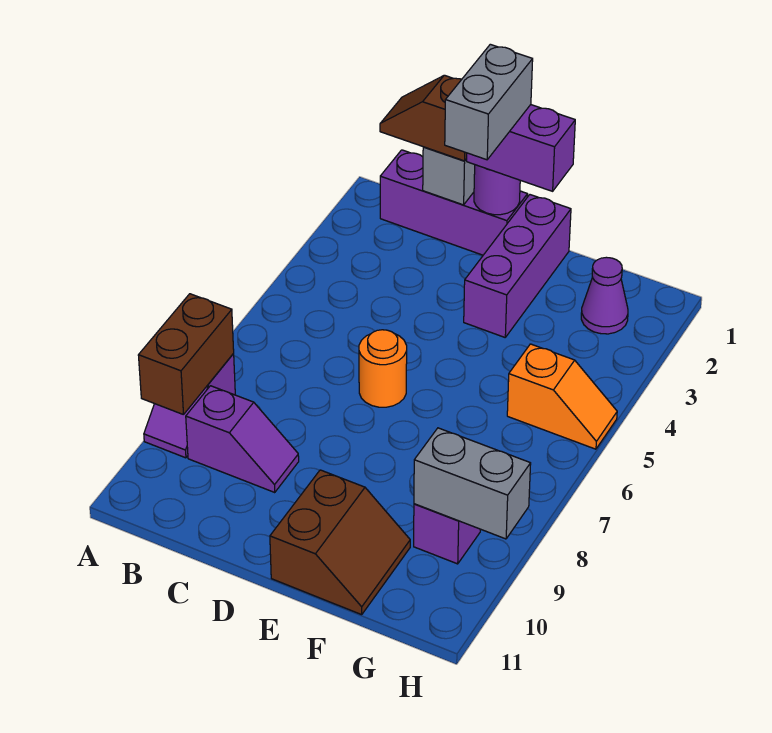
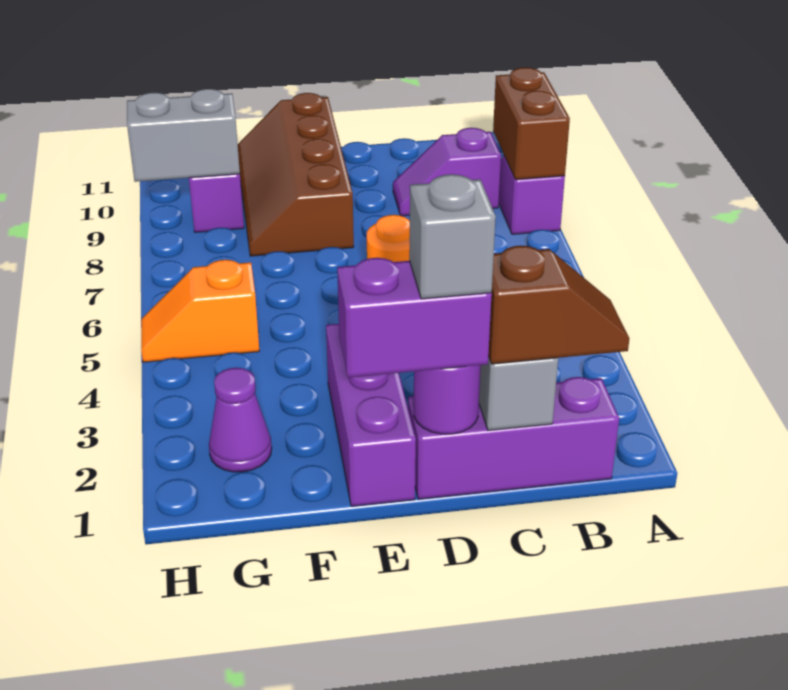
grey 1x2 brick [445,44,533,160] -> grey 1x1 brick [409,174,496,299]
brown 2x2 slope [270,470,410,615] -> brown 2x4 slope [238,93,354,256]

